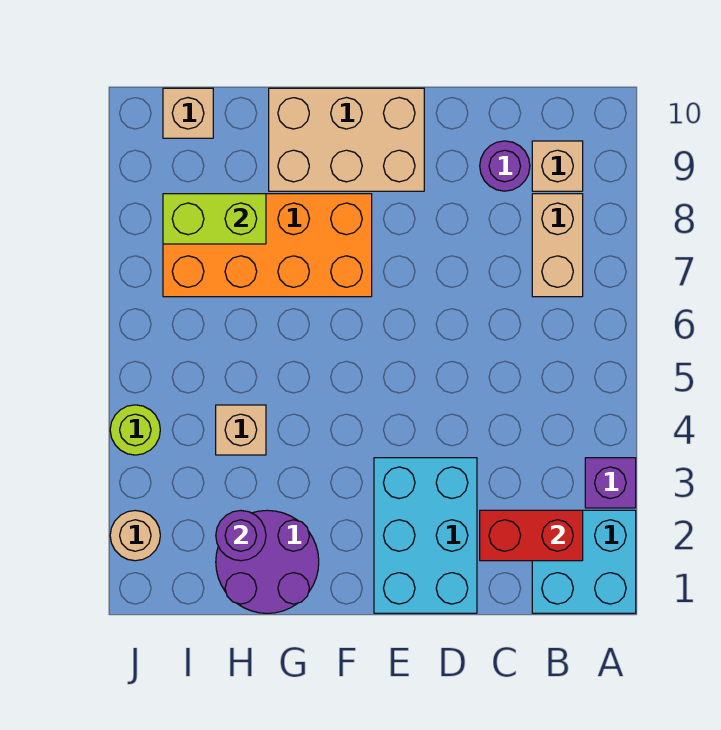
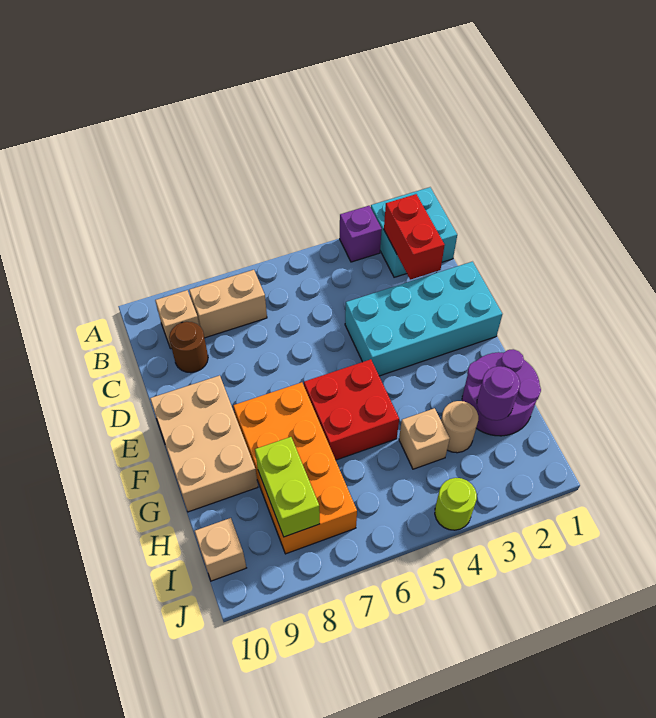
purple 1x1 round brick [480,141,530,191] -> brown 1x1 round brick [169,322,208,373]
cyan 2x3 brick [374,458,477,613] -> cyan 2x4 brick [345,262,502,376]
none -> red 2x2 brick [304,359,399,460]
tan 1x1 round brick [110,510,160,561] -> tan 1x1 round brick moved to [441,401,478,453]

